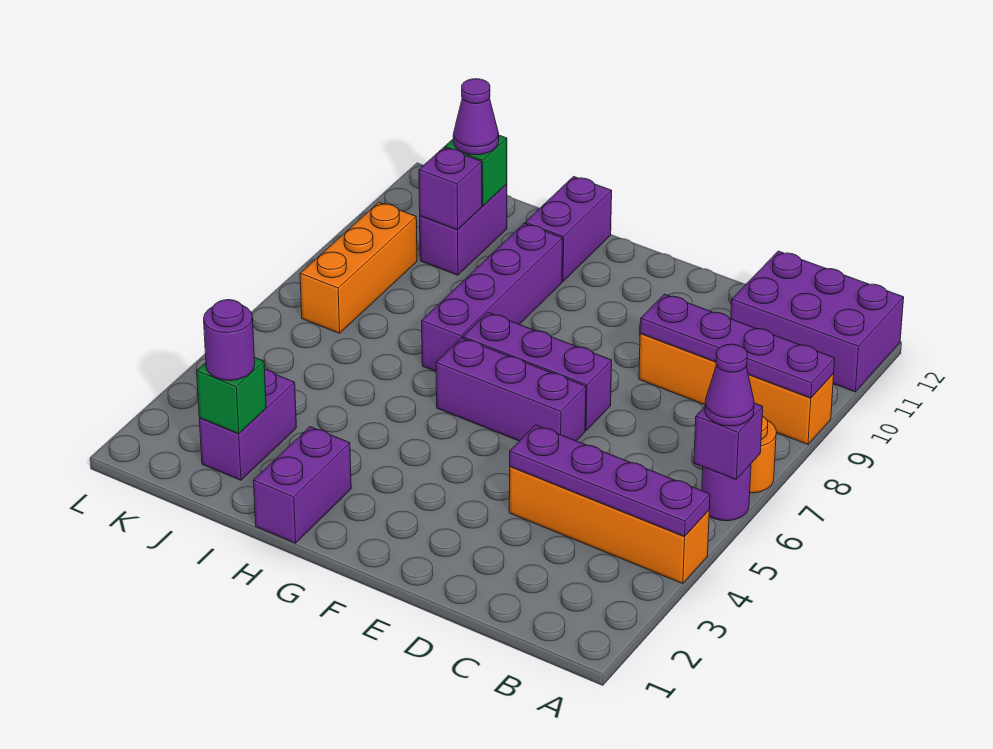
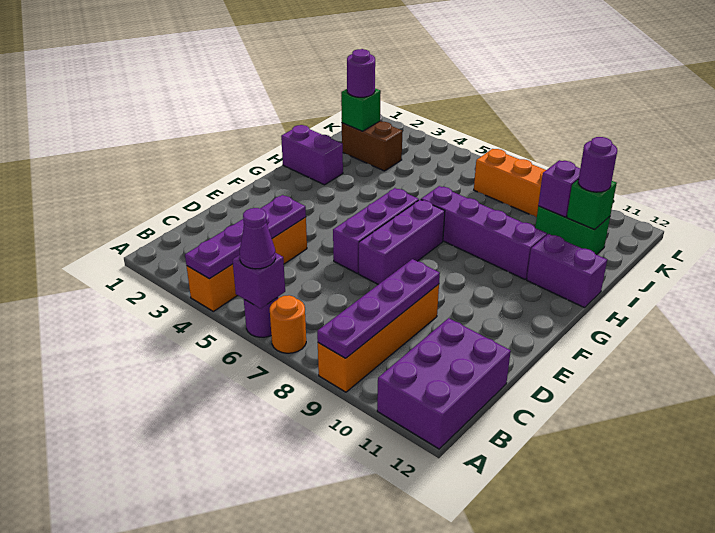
purple 1x2 brick [199,370,296,480] -> brown 1x2 brick [342,121,403,171]
purple 1x2 brick [420,184,507,275] -> green 1x2 brick [535,206,610,255]
purple 1x1 cone [453,79,499,155] -> purple 1x1 round brick [578,137,617,192]

